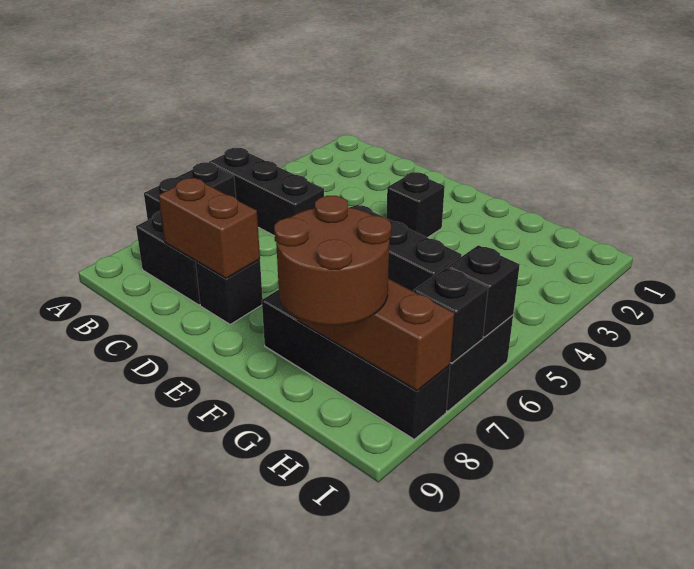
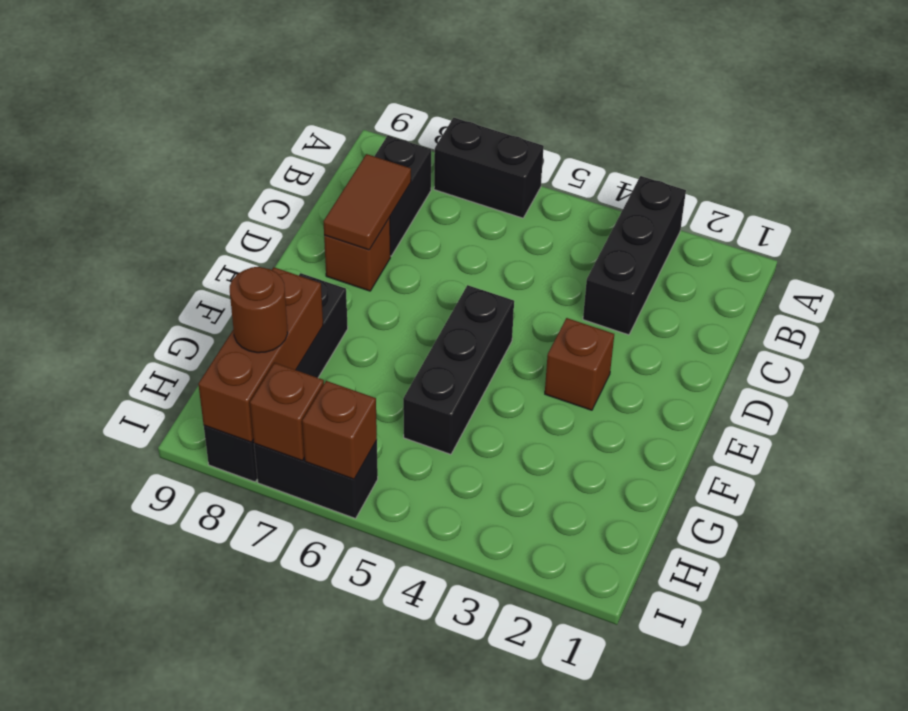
black 1x3 brick [210,148,324,236] -> black 1x3 brick moved to [583,176,686,335]
brown 1x2 brick [159,178,260,278] -> brown 1x2 tile [323,154,411,250]
black 1x1 brick [195,259,263,325] -> brown 1x1 brick [324,217,390,291]
black 1x1 brick [386,172,445,238] -> brown 1x1 brick [545,318,614,410]
brown 2x2 round brick [274,196,391,326] -> brown 1x1 round brick [230,267,288,353]
black 1x1 brick [448,245,520,337] -> brown 1x1 brick [302,381,377,479]
black 1x1 brick [414,267,488,363] -> brown 1x1 brick [250,363,324,461]

